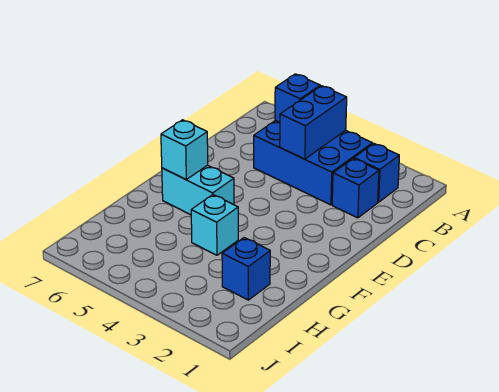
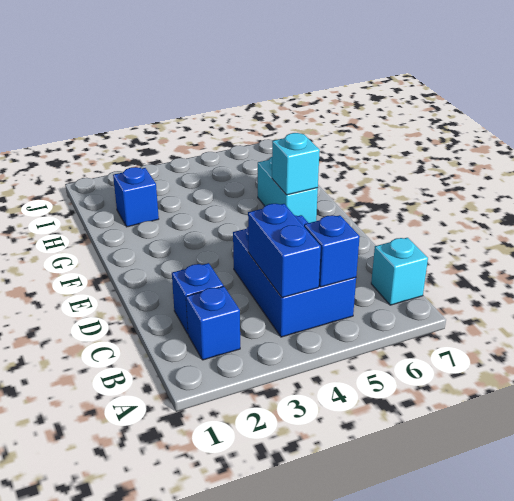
blue 2x3 brick [254,121,372,205] -> blue 2x3 brick turned to [233,215,356,337]
cyan 1x2 brick [162,165,234,215] -> cyan 1x2 brick turned to [258,157,318,223]
cyan 1x1 brick [191,195,238,255] -> cyan 1x1 brick moved to [371,238,428,305]

